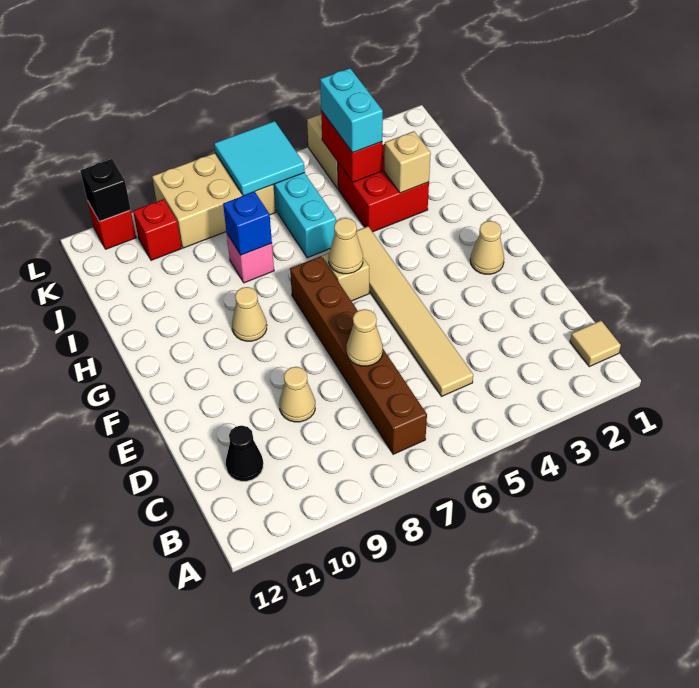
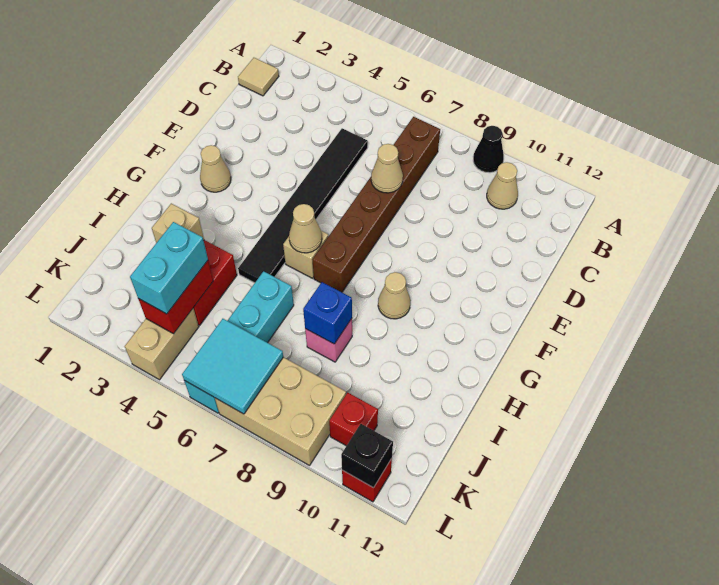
tan 1x6 tile [356,226,473,396] -> black 1x6 tile [238,128,368,283]
black 1x1 cone [226,426,263,481] -> black 1x1 cone moved to [473,126,504,173]
tan 1x1 cone [279,367,315,422] -> tan 1x1 cone moved to [487,162,518,209]

